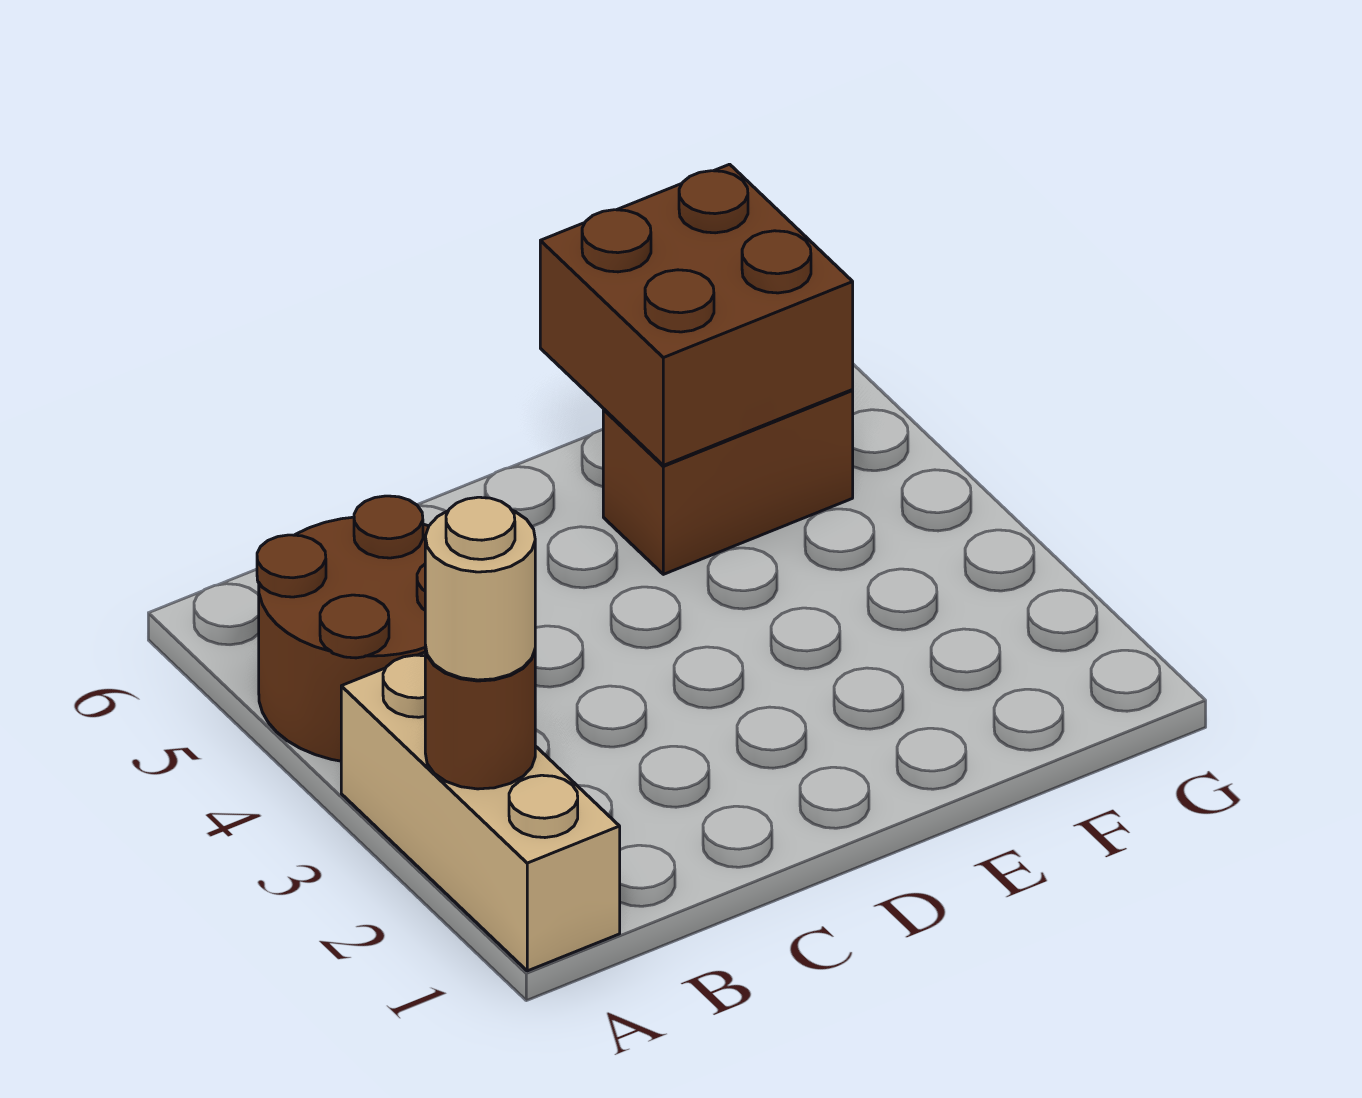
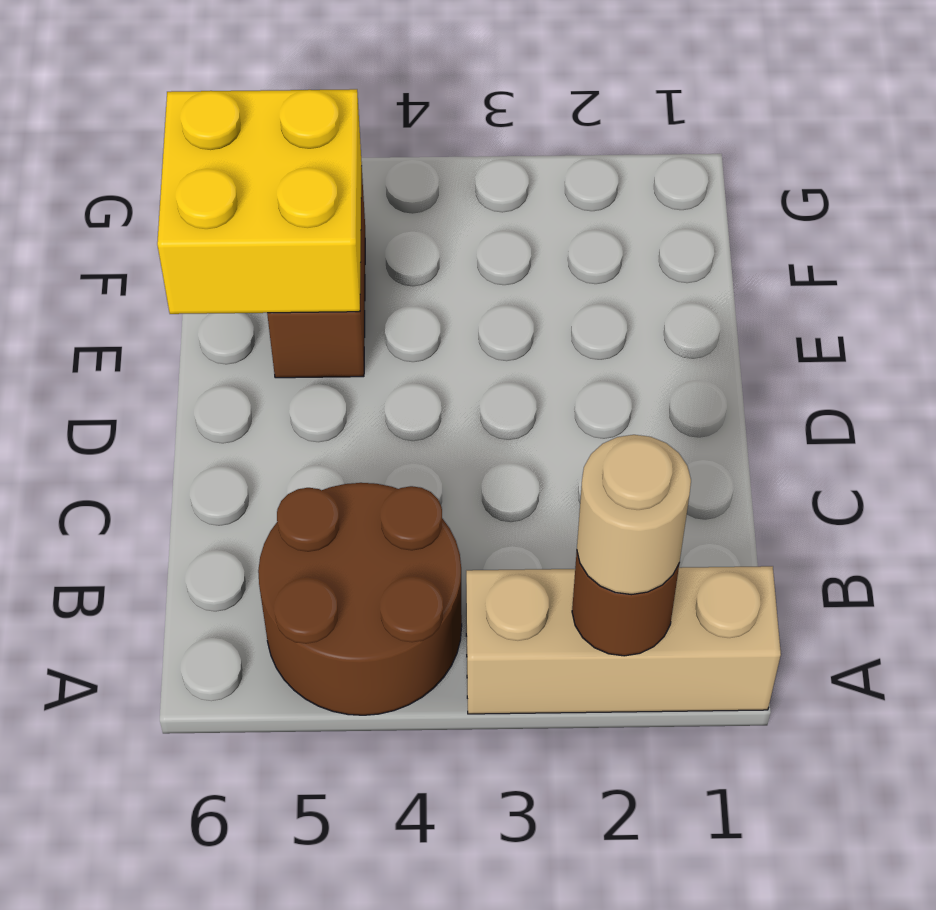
brown 2x2 brick [540,164,853,465] -> yellow 2x2 brick [157,89,362,314]

